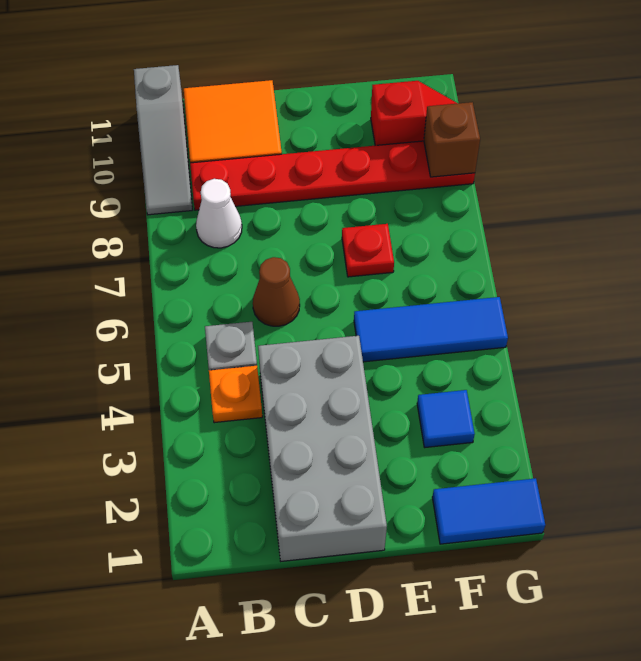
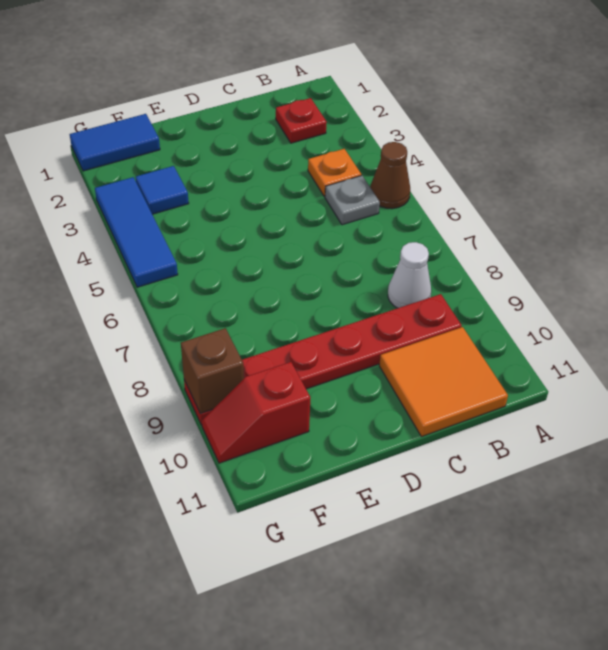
grey 1x3 slope [134,65,192,215] -> none
grey 2x4 brick [258,336,387,561] -> none
brown 1x1 cone [253,257,300,326] -> brown 1x1 cone moved to [370,142,410,209]
blue 1x3 tile [354,297,508,362] -> blue 1x3 tile turned to [95,177,178,287]
red 1x1 plate [342,224,394,277] -> red 1x1 plate moved to [276,98,327,143]

